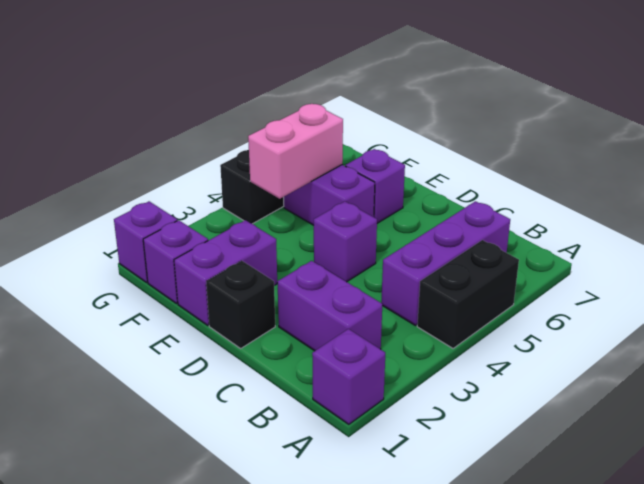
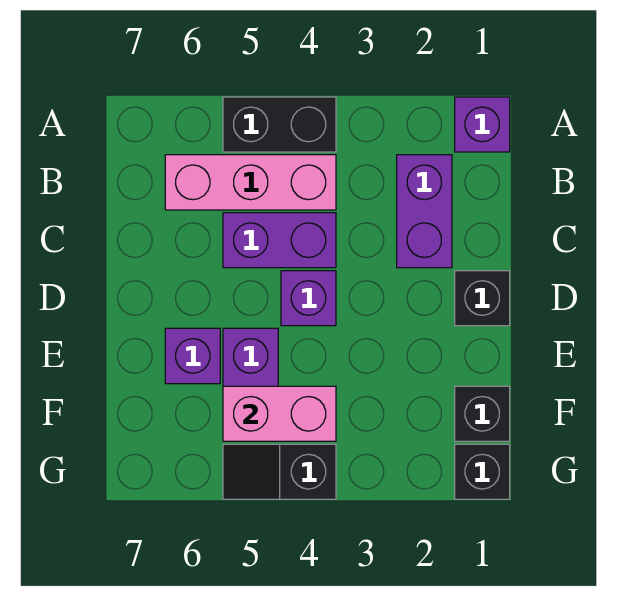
purple 1x3 brick [381,201,510,326] -> pink 1x3 brick [165,155,336,210]
purple 1x2 brick [174,220,277,326] -> purple 1x2 brick moved to [223,213,336,268]
purple 1x1 brick [143,220,208,304] -> black 1x1 brick [455,386,510,441]
purple 1x1 brick [114,201,177,283] -> black 1x1 brick [455,444,510,499]

